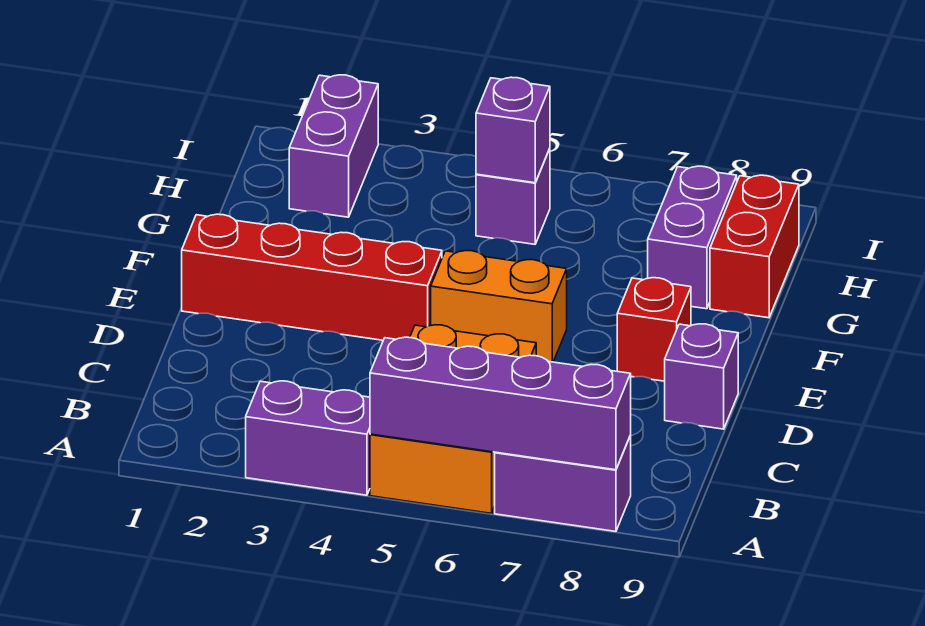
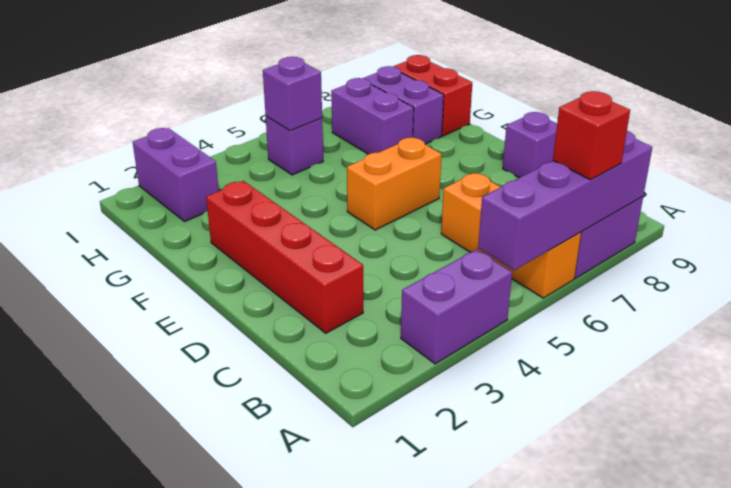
orange 2x3 brick [370,325,536,513] -> orange 1x3 brick [441,173,581,298]
red 1x4 brick [182,214,442,340] -> red 1x4 brick turned to [206,181,363,333]
red 1x1 brick [617,278,691,381] -> red 1x1 brick moved to [553,91,630,180]
none -> purple 1x2 brick [331,78,414,154]

